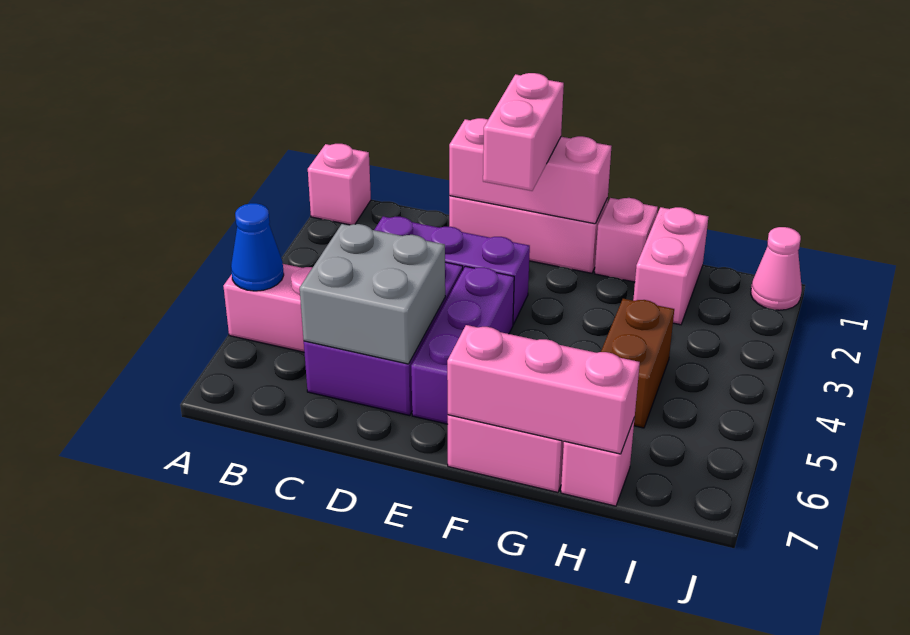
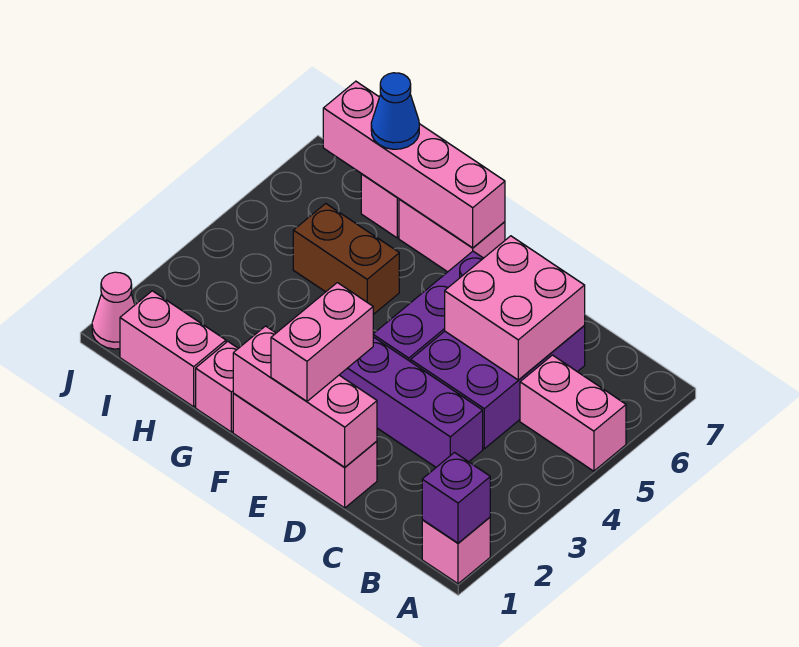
none -> purple 1x1 brick [422,453,490,543]
blue 1x1 cone [231,203,284,291] -> blue 1x1 cone moved to [371,73,419,149]
grey 2x2 brick [300,224,445,364] -> pink 2x2 brick [445,236,585,380]
pink 1x3 brick [447,325,640,454] -> pink 1x4 brick [323,81,505,248]
pink 1x2 brick [633,207,709,325] -> pink 1x2 brick turned to [120,291,226,407]
brown 1x2 brick [601,299,674,428] -> brown 1x2 brick turned to [293,204,399,314]

